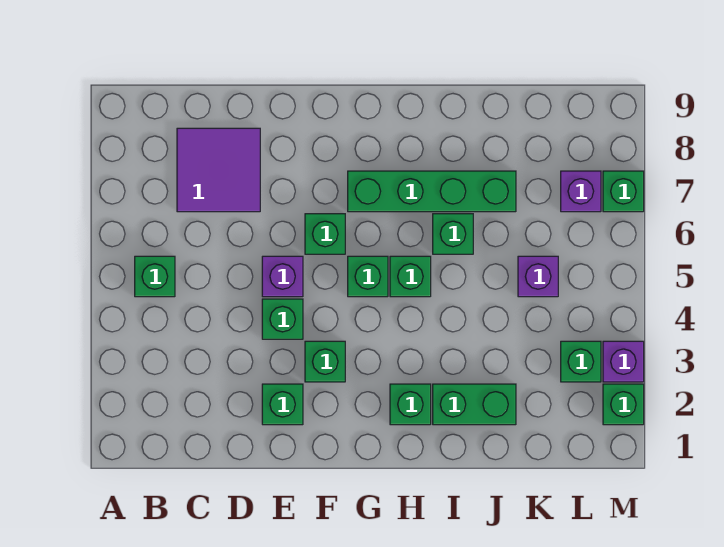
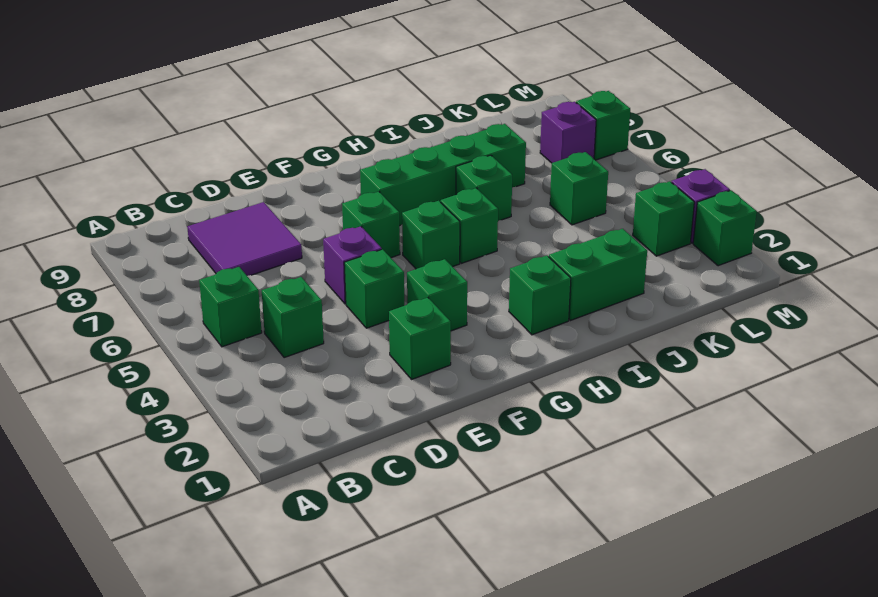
none -> green 1x1 brick [262,277,324,358]
purple 1x1 brick [518,256,558,297] -> green 1x1 brick [550,152,608,225]

